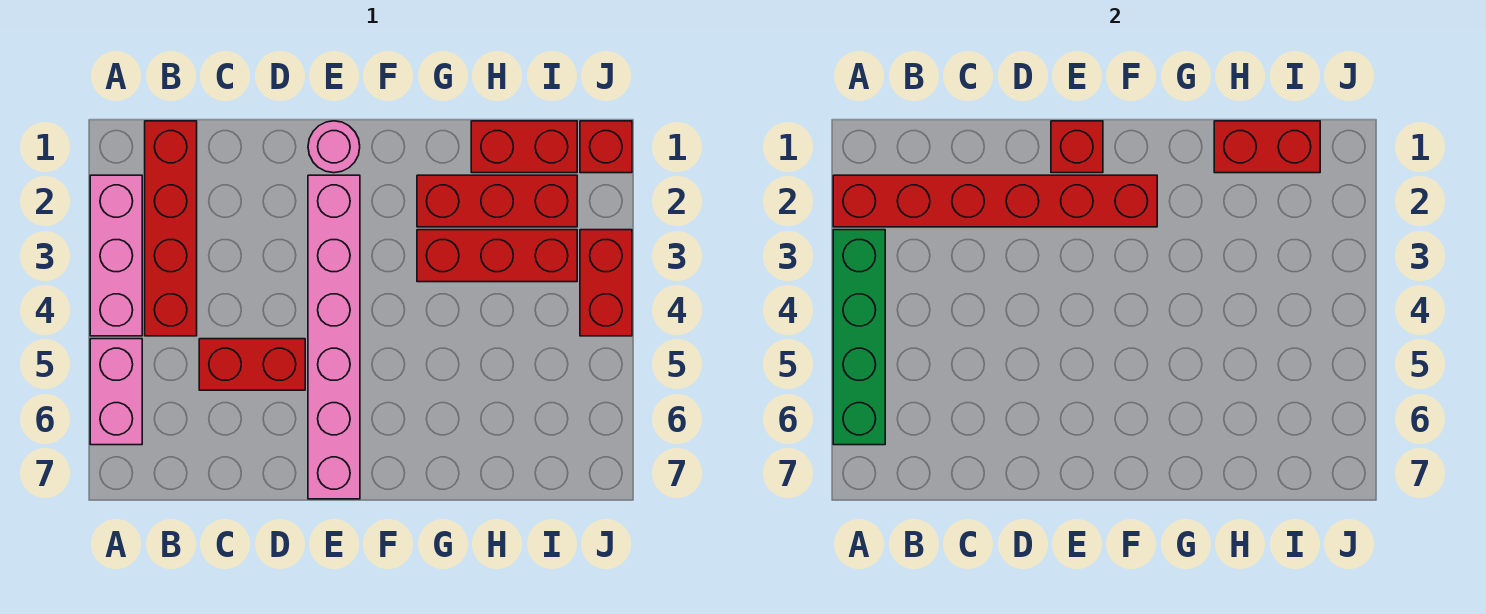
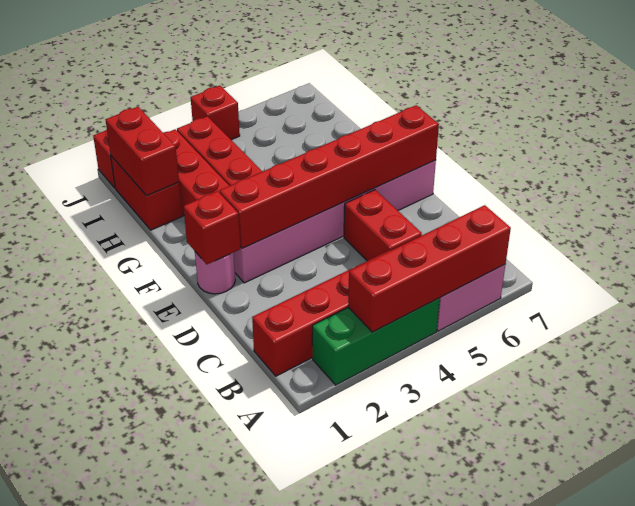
pink 1x3 brick [90,175,142,336] -> green 1x3 brick [312,298,440,385]
red 1x6 brick [833,175,1157,227] -> red 1x6 brick turned to [220,105,439,248]
green 1x4 brick [833,230,885,445] -> red 1x4 brick [348,205,511,332]
red 1x2 brick [580,230,632,336] -> red 1x1 brick [191,86,240,140]

